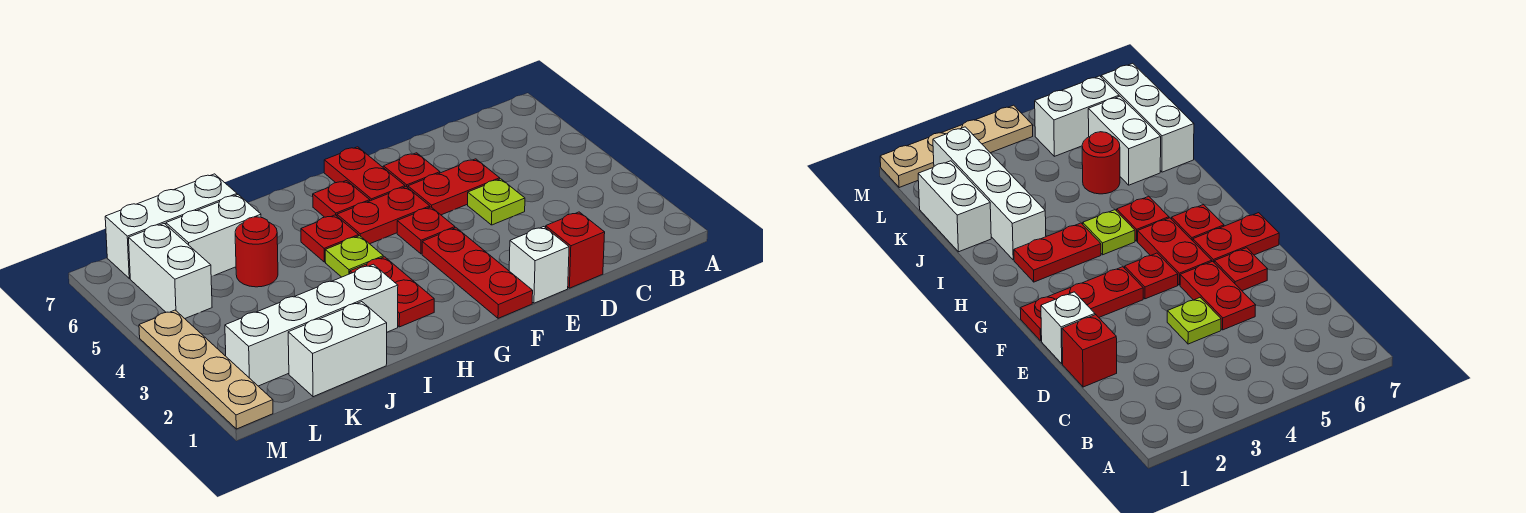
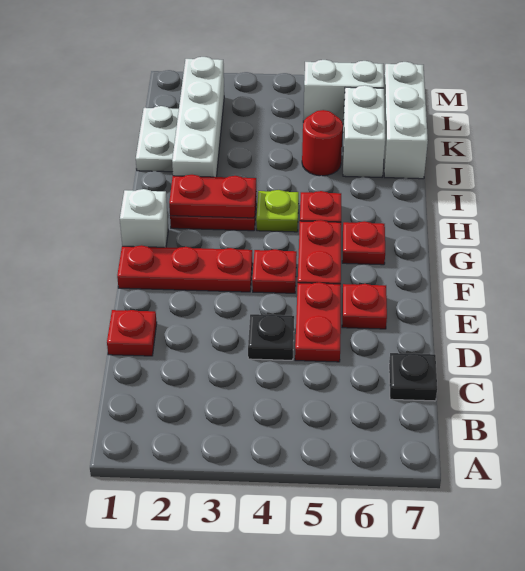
none -> black 1x1 plate [389,353,437,401]
red 1x1 brick [546,212,605,288] -> red 1x1 plate [107,310,157,356]
lime 1x1 plate [468,179,525,225] -> black 1x1 plate [248,314,294,360]
white 1x1 brick [509,227,569,303] -> white 1x1 brick moved to [120,189,168,247]
red 1x2 plate [324,147,405,201] -> red 1x2 plate moved to [169,175,256,218]
white 1x2 brick [288,302,387,397] -> white 1x2 plate [136,106,179,172]
tan 1x4 plate [139,310,273,429] -> none

